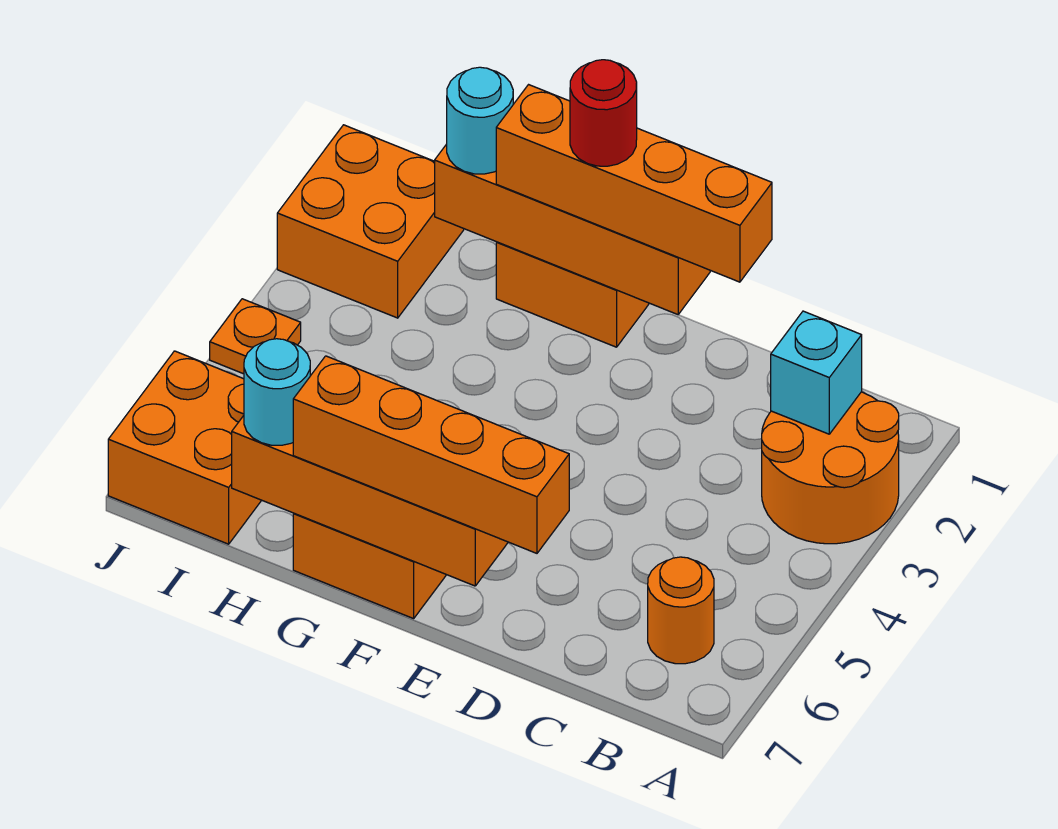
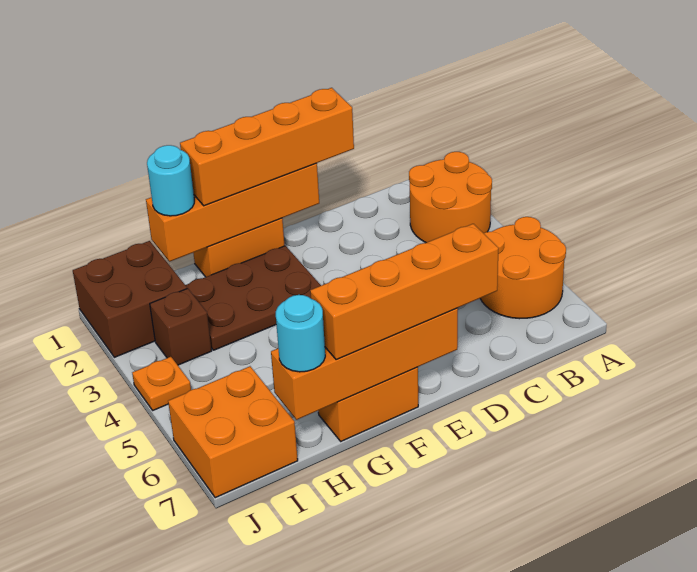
cyan 1x1 brick [771,311,862,434] -> none
orange 1x1 round brick [648,557,714,664] -> orange 2x2 round brick [480,217,566,319]
red 1x1 round brick [570,60,637,166] -> none
none -> brown 2x3 plate [186,246,321,350]
orange 2x2 brick [277,125,464,318] -> brown 2x2 brick [73,241,187,357]
none -> brown 1x1 brick [150,288,212,365]

